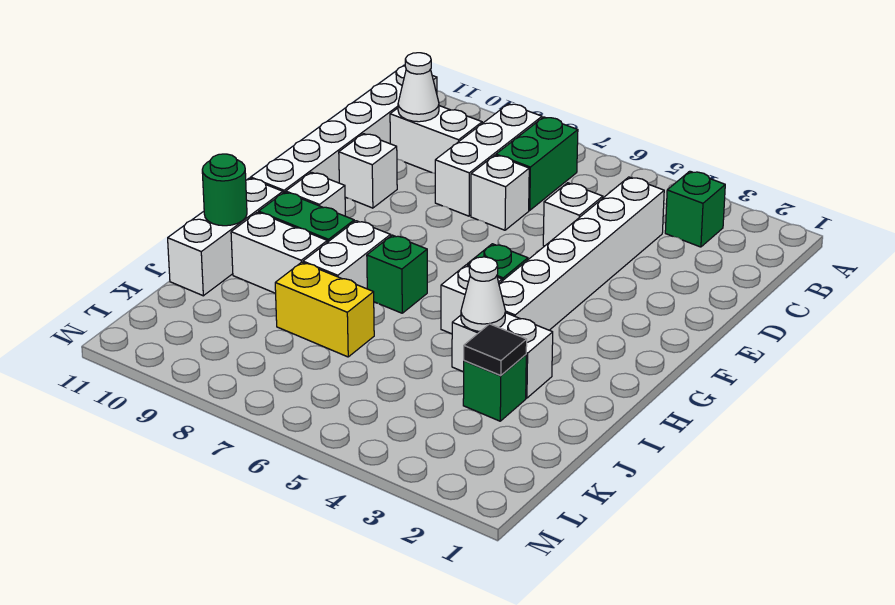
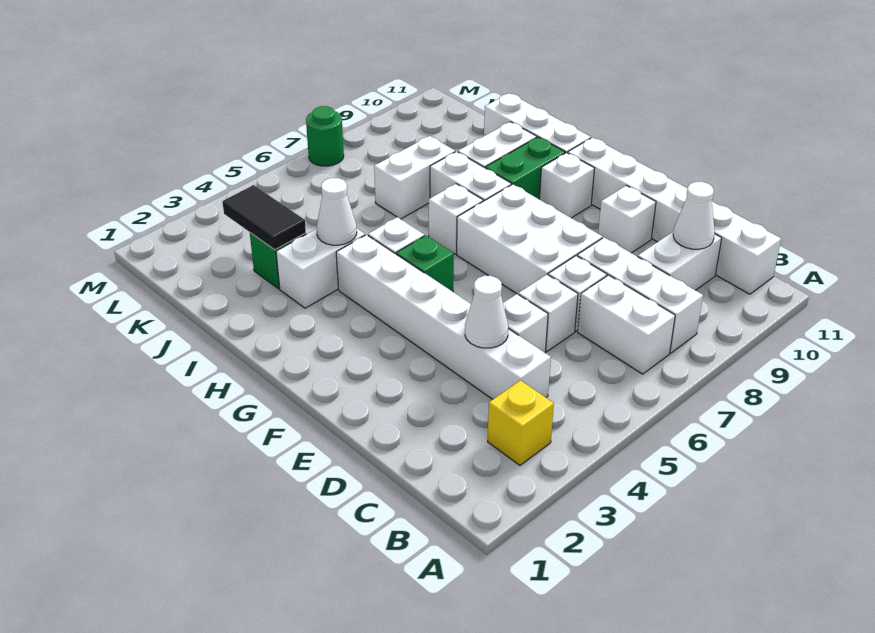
green 1x1 brick [665,171,725,247] -> yellow 1x1 brick [488,380,554,465]
green 1x2 brick [496,117,578,210] -> white 1x2 brick [578,275,675,374]
none -> white 1x1 cone [465,276,508,348]
none -> white 1x1 brick [518,275,578,352]
none -> white 2x3 brick [457,184,602,294]
green 1x1 brick [367,235,427,313] -> white 1x1 brick [429,184,483,254]
green 1x1 round brick [202,154,247,226] -> green 1x1 round brick moved to [306,106,344,166]
black 1x1 tile [464,324,527,376] -> black 1x2 tile [222,185,306,249]
yellow 1x2 brick [275,262,374,357] -> white 1x2 brick [374,136,455,219]

